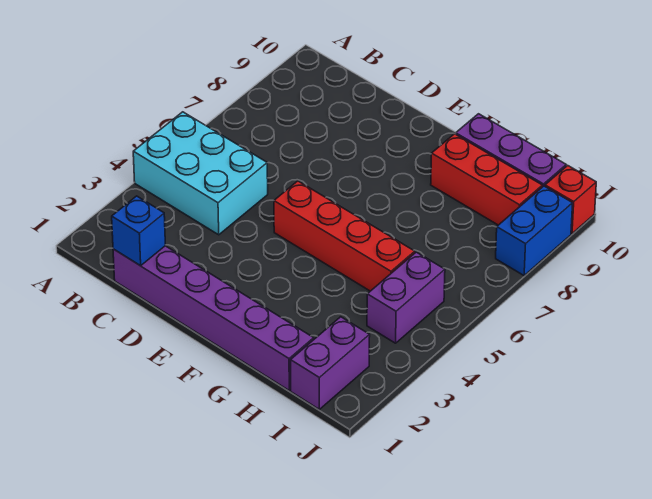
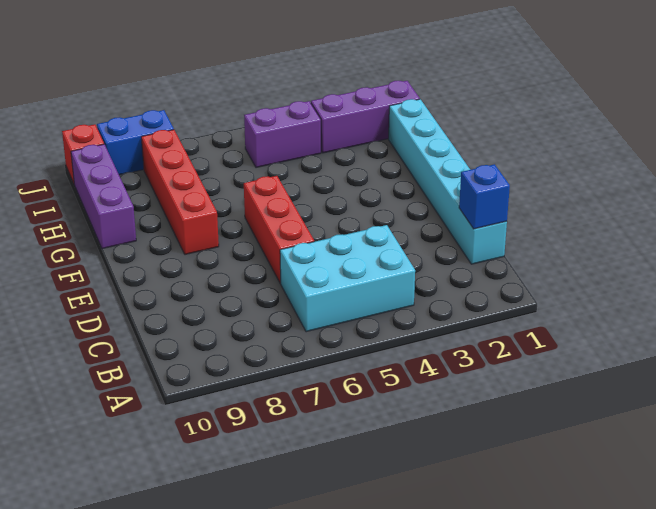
cyan 2x3 brick [133,112,268,235] -> cyan 2x3 brick turned to [280,225,415,332]
purple 1x6 brick [113,246,314,390] -> cyan 1x6 brick [389,99,507,264]
red 1x4 brick [274,181,415,291] -> red 1x4 brick moved to [141,130,219,255]
red 1x3 brick [431,134,542,225] -> red 1x3 brick moved to [244,176,314,283]
purple 1x2 brick [291,317,370,409] -> purple 1x3 brick [311,81,420,153]

